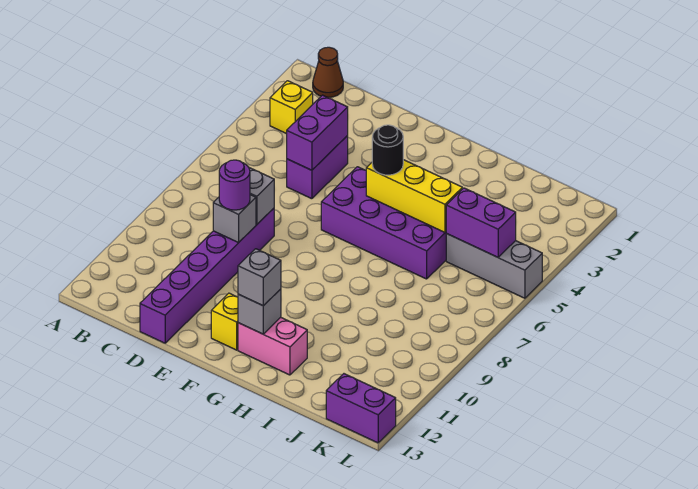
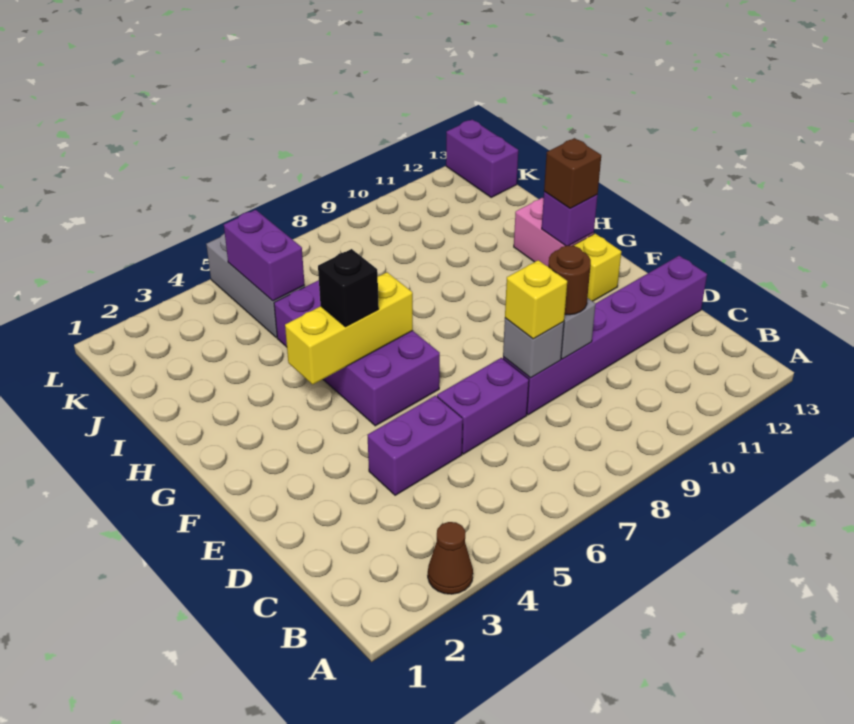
brown 1x1 cone [313,47,343,98] -> brown 1x1 cone moved to [428,522,473,594]
yellow 1x1 brick [270,81,313,134] -> yellow 1x1 brick moved to [505,260,567,339]
purple 1x2 brick [287,95,348,170] -> purple 1x2 brick moved to [437,358,529,454]
purple 1x1 round brick [219,160,250,210] -> brown 1x1 round brick [548,246,591,315]
yellow 1x3 brick [366,160,462,232] -> yellow 1x3 brick turned to [285,272,413,384]
black 1x1 round brick [372,125,403,175] -> black 1x1 brick [318,249,379,327]
grey 1x1 brick [238,289,281,334] -> purple 1x1 brick [542,191,597,246]
grey 1x1 brick [238,249,281,306] -> brown 1x1 brick [544,138,601,208]

